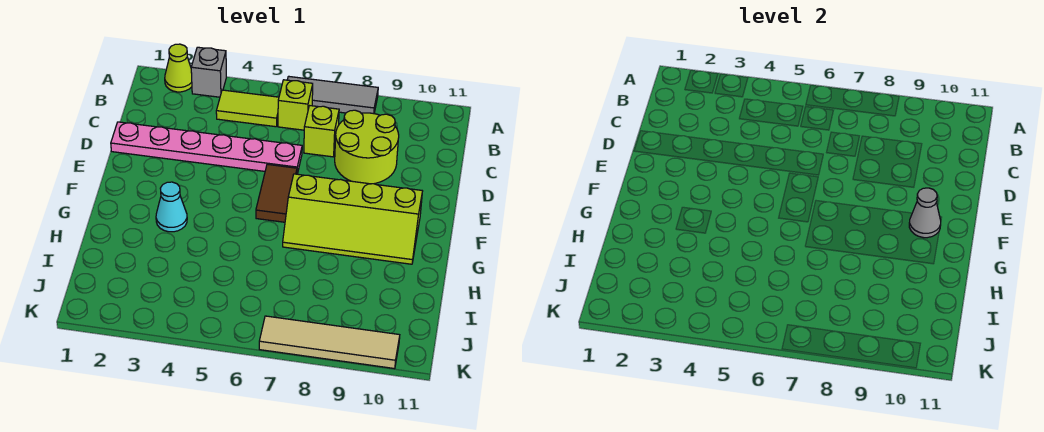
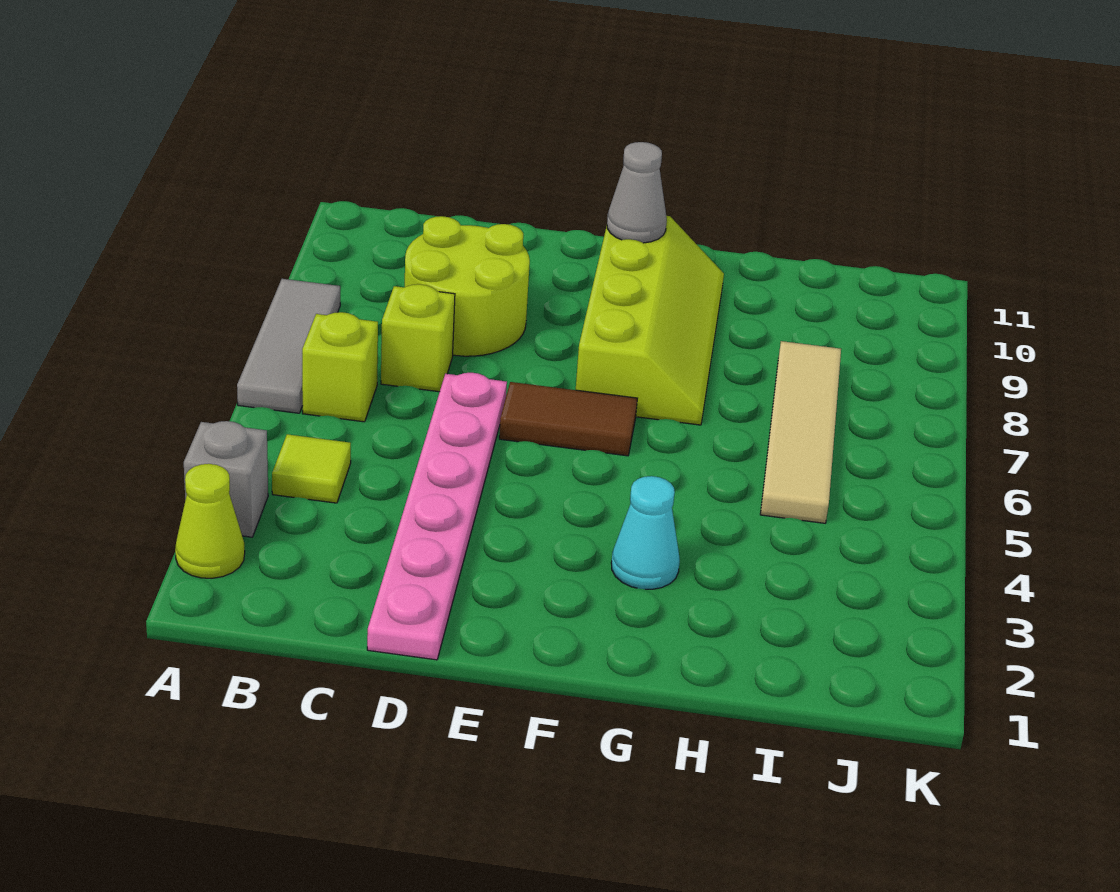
lime 1x2 tile [216,90,279,127] -> lime 1x1 tile [272,434,351,503]
tan 1x4 tile [259,316,400,369] -> tan 1x4 tile moved to [760,341,841,523]

